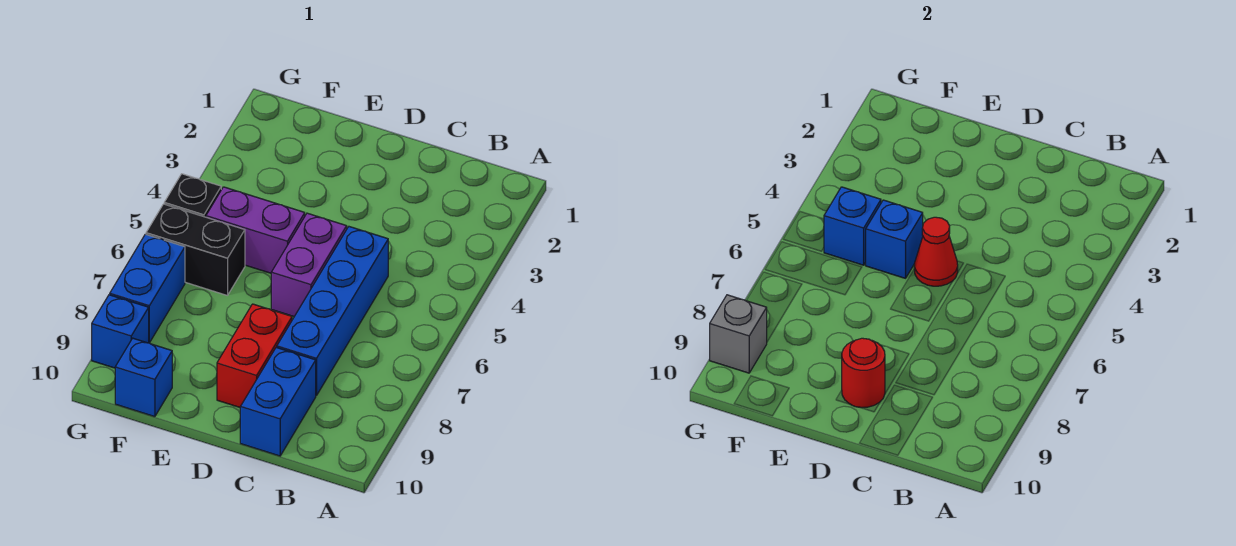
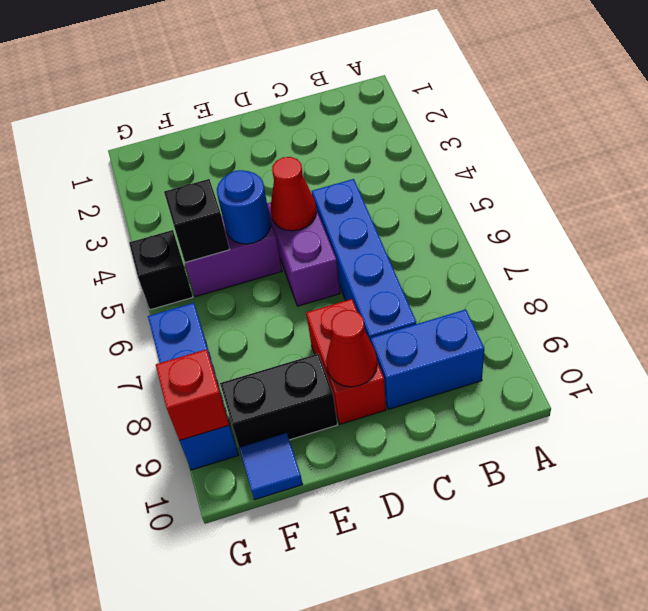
blue 1x2 brick [240,347,316,456] -> blue 1x2 brick turned to [371,309,484,409]
red 1x1 round brick [842,338,885,407] -> red 1x1 cone [326,310,377,387]
blue 1x1 brick [866,200,923,278] -> blue 1x1 round brick [217,170,271,244]
blue 1x1 brick [824,187,881,265] -> black 1x1 brick [164,179,230,262]
black 1x2 brick [146,204,245,296] -> black 1x2 brick moved to [220,354,337,447]
blue 1x1 brick [115,338,172,417] -> blue 1x1 tile [239,433,303,500]
grey 1x1 brick [710,295,767,373] -> red 1x1 brick [156,349,229,440]

